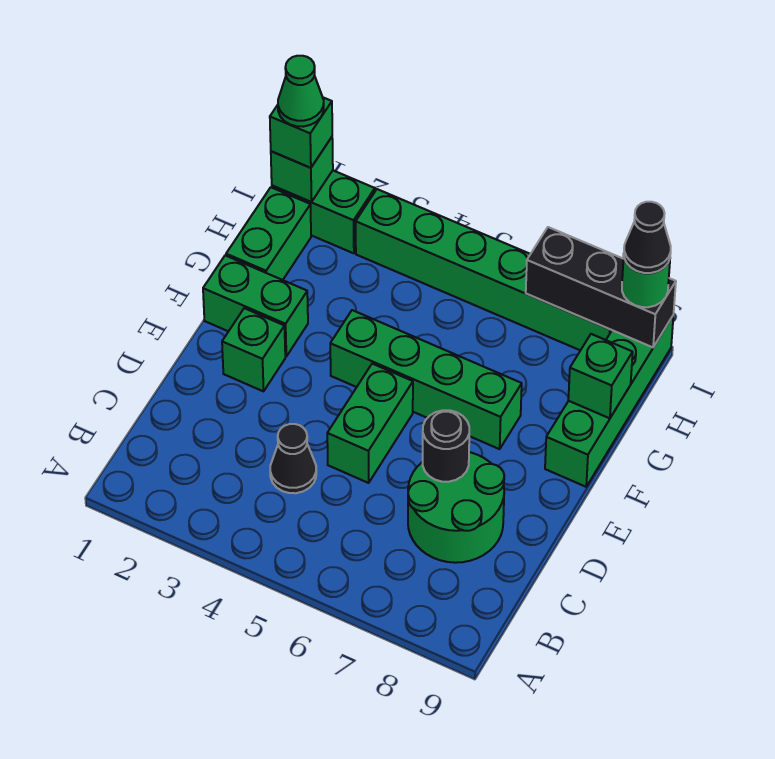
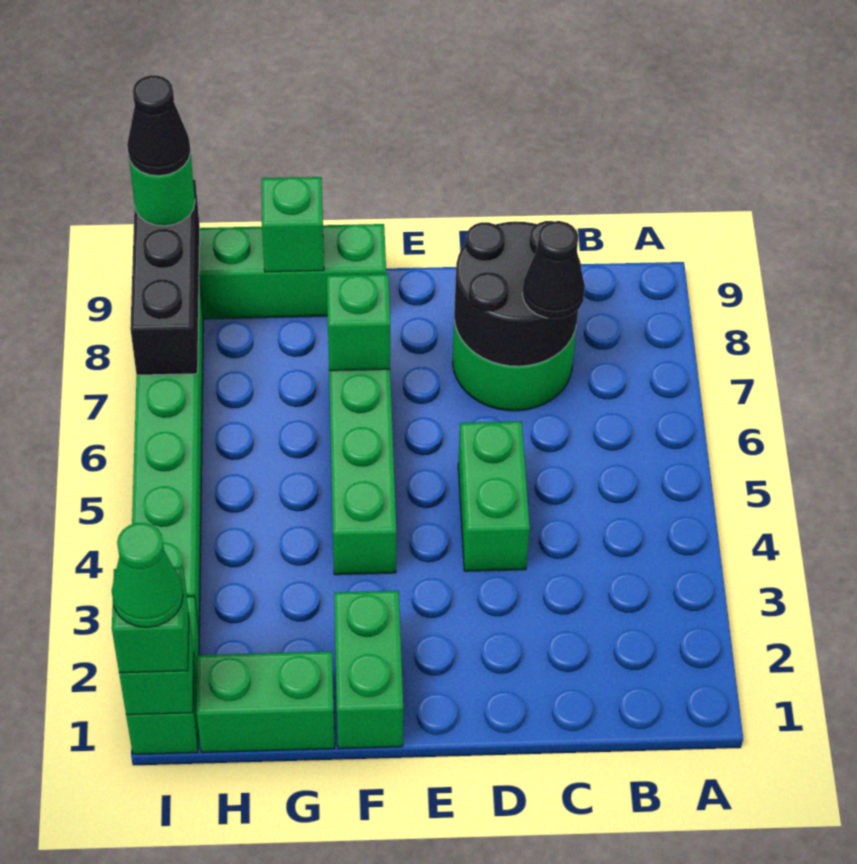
black 1x1 cone [270,424,316,493] -> black 1x1 cone moved to [522,221,585,319]
green 1x2 brick [327,364,413,483] -> green 1x2 brick turned to [458,421,530,571]
black 1x1 round brick [423,410,469,482] -> black 2x2 round brick [454,221,582,366]
green 1x1 brick [222,308,285,391] -> green 1x1 brick moved to [327,274,390,371]

